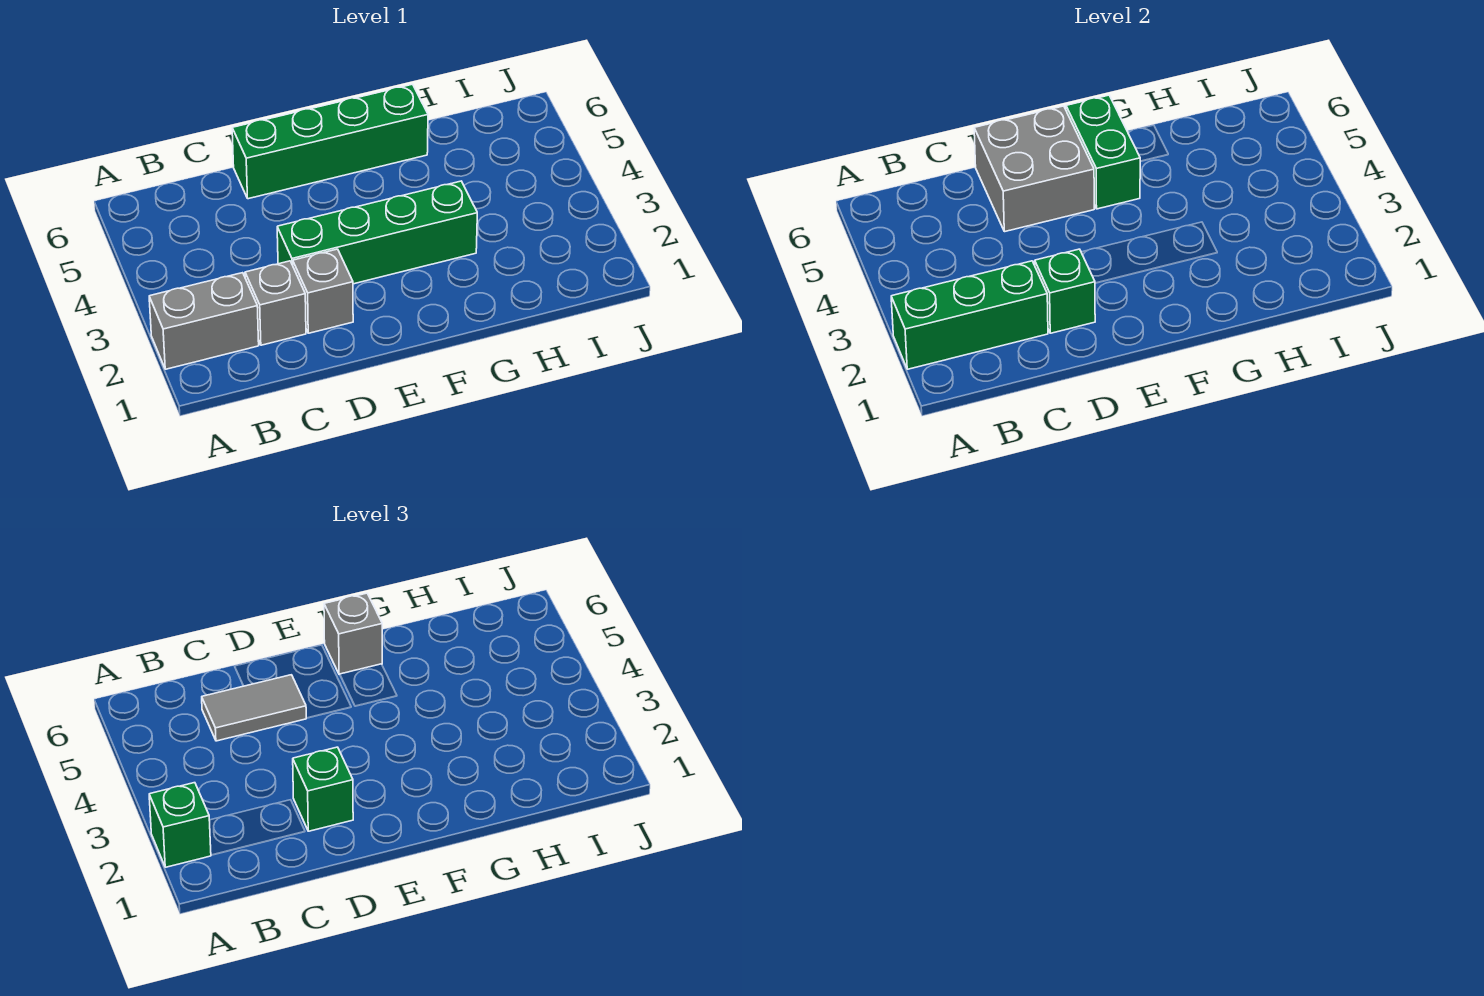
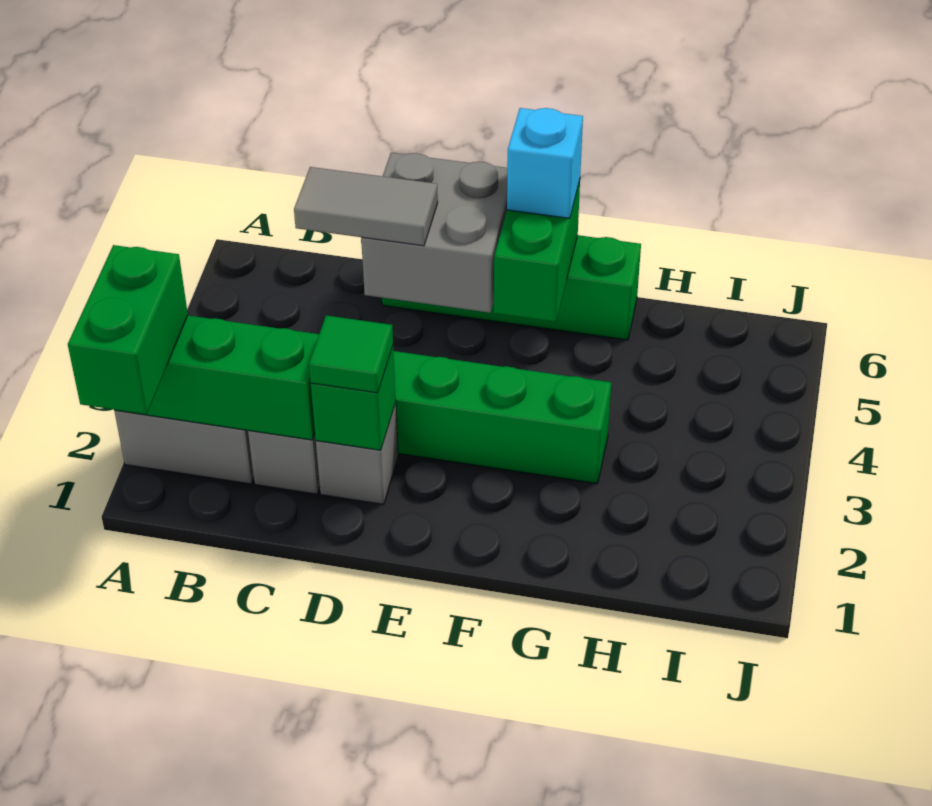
green 1x1 brick [149,783,211,867] -> green 1x2 brick [68,245,188,414]
green 1x1 brick [293,747,353,831] -> green 1x1 tile [309,315,393,393]
grey 1x1 brick [324,593,382,674] -> cyan 1x1 brick [507,108,583,218]

